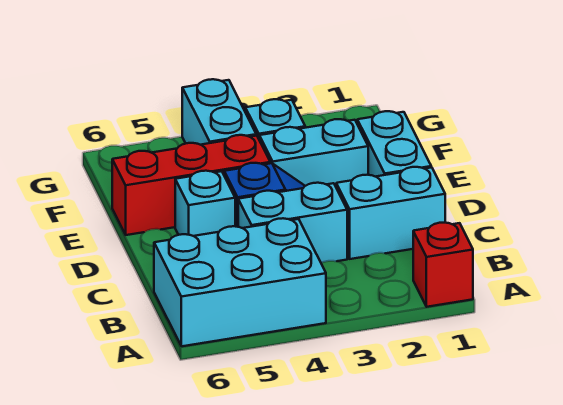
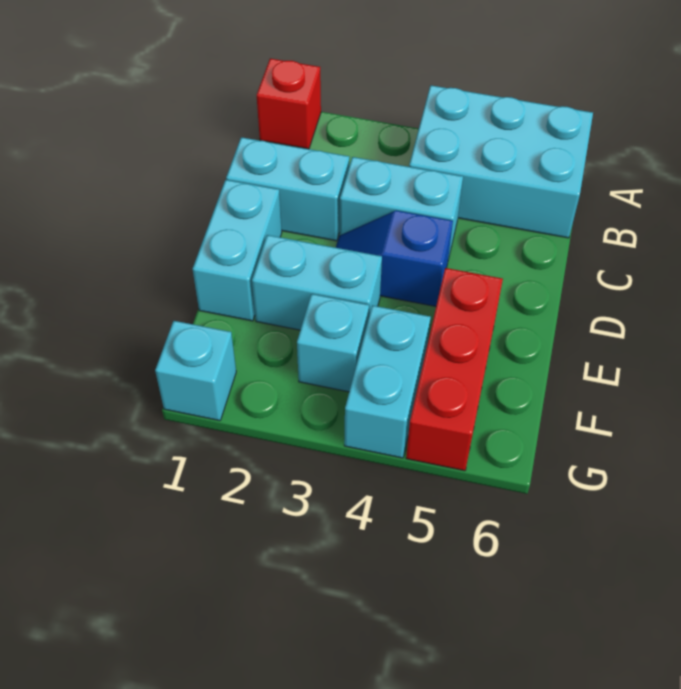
cyan 1x1 brick [175,171,235,236] -> cyan 1x1 brick moved to [155,321,236,421]
red 1x3 brick [112,135,270,235] -> red 1x3 brick turned to [406,268,503,471]

